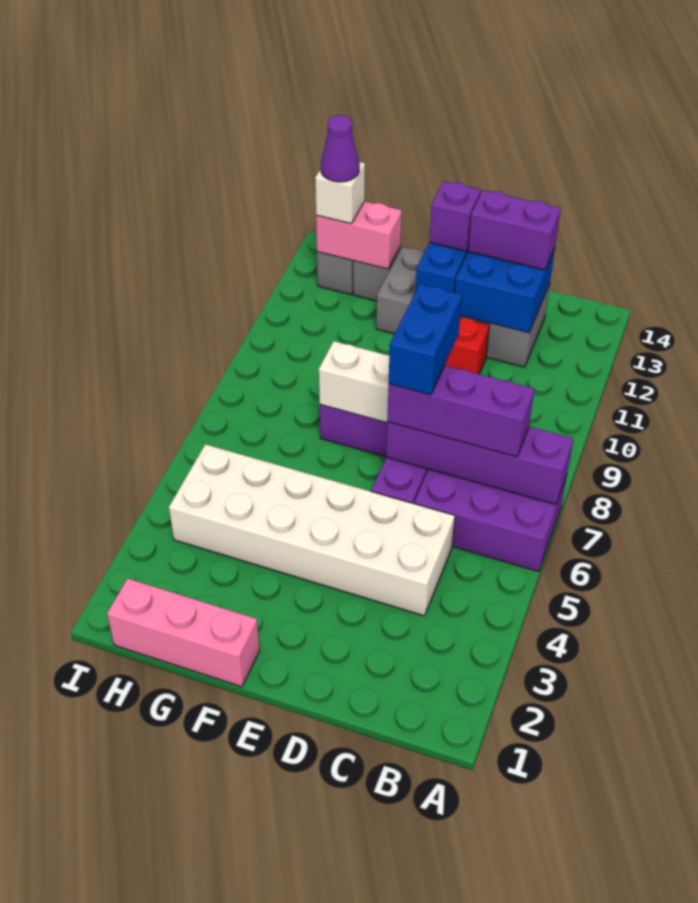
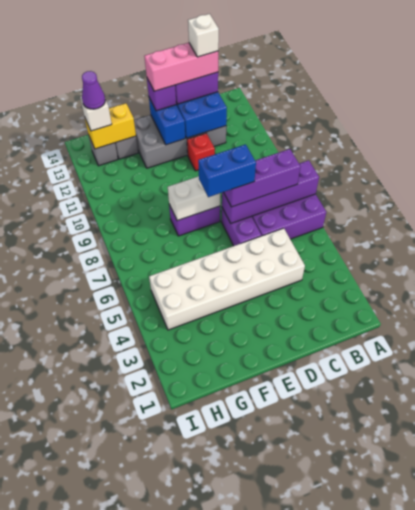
none -> white 1x1 brick [188,14,219,57]
blue 1x2 brick [389,284,462,395] -> blue 1x2 brick turned to [198,144,256,197]
pink 1x3 brick [107,578,260,687] -> pink 1x3 brick moved to [144,43,218,91]
pink 1x2 brick [316,201,402,269] -> yellow 1x2 brick [85,103,136,149]

